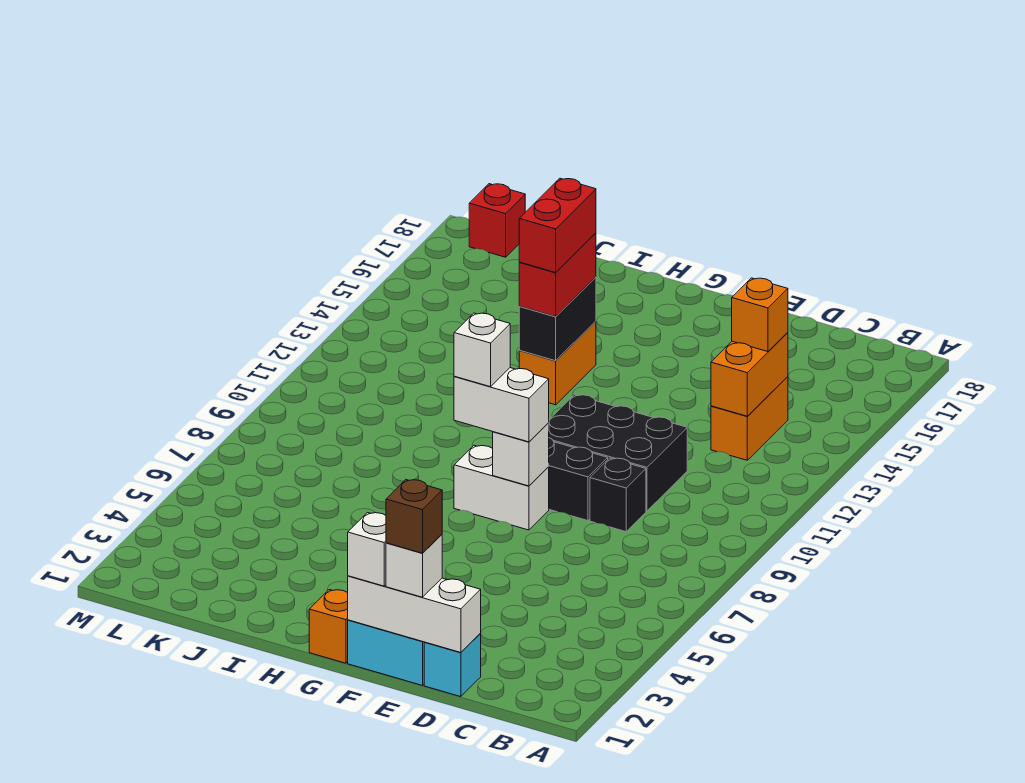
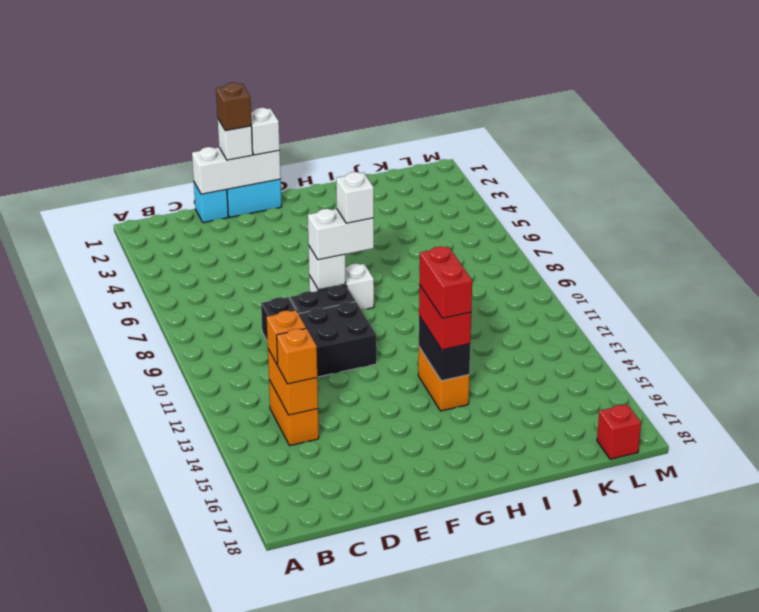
orange 1x1 brick [309,590,348,663] -> orange 1x1 brick moved to [267,310,306,365]

